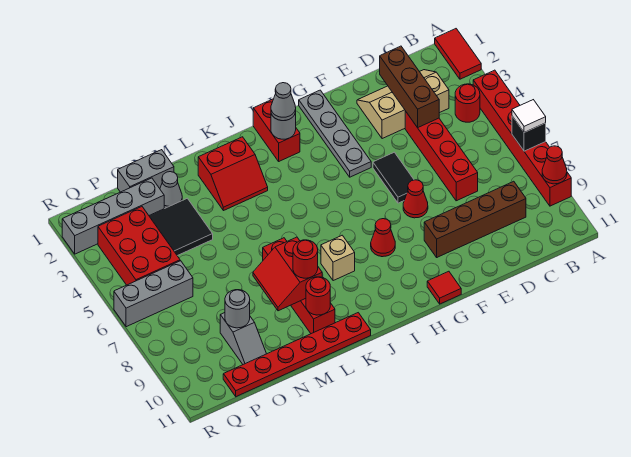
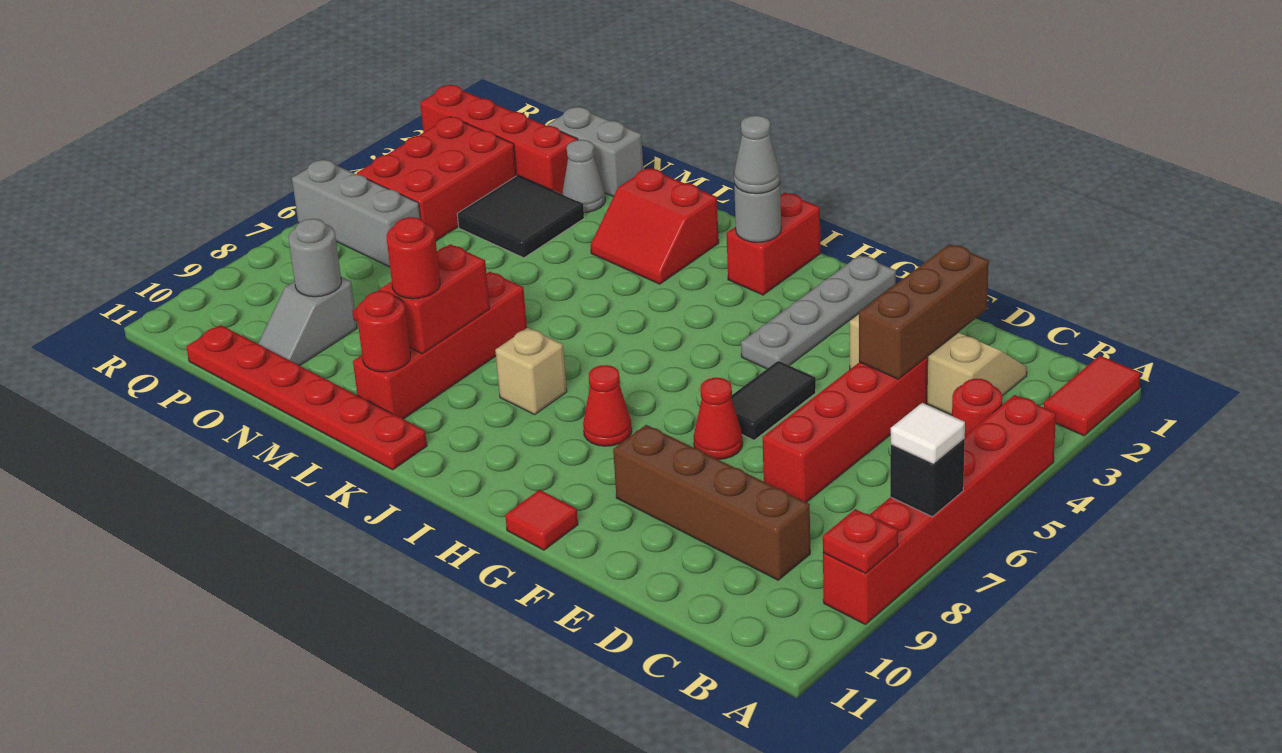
red 1x1 cone [542,146,567,184] -> red 1x1 plate [823,509,898,573]
grey 1x4 brick [62,178,164,254] -> red 1x4 brick [420,85,578,194]

